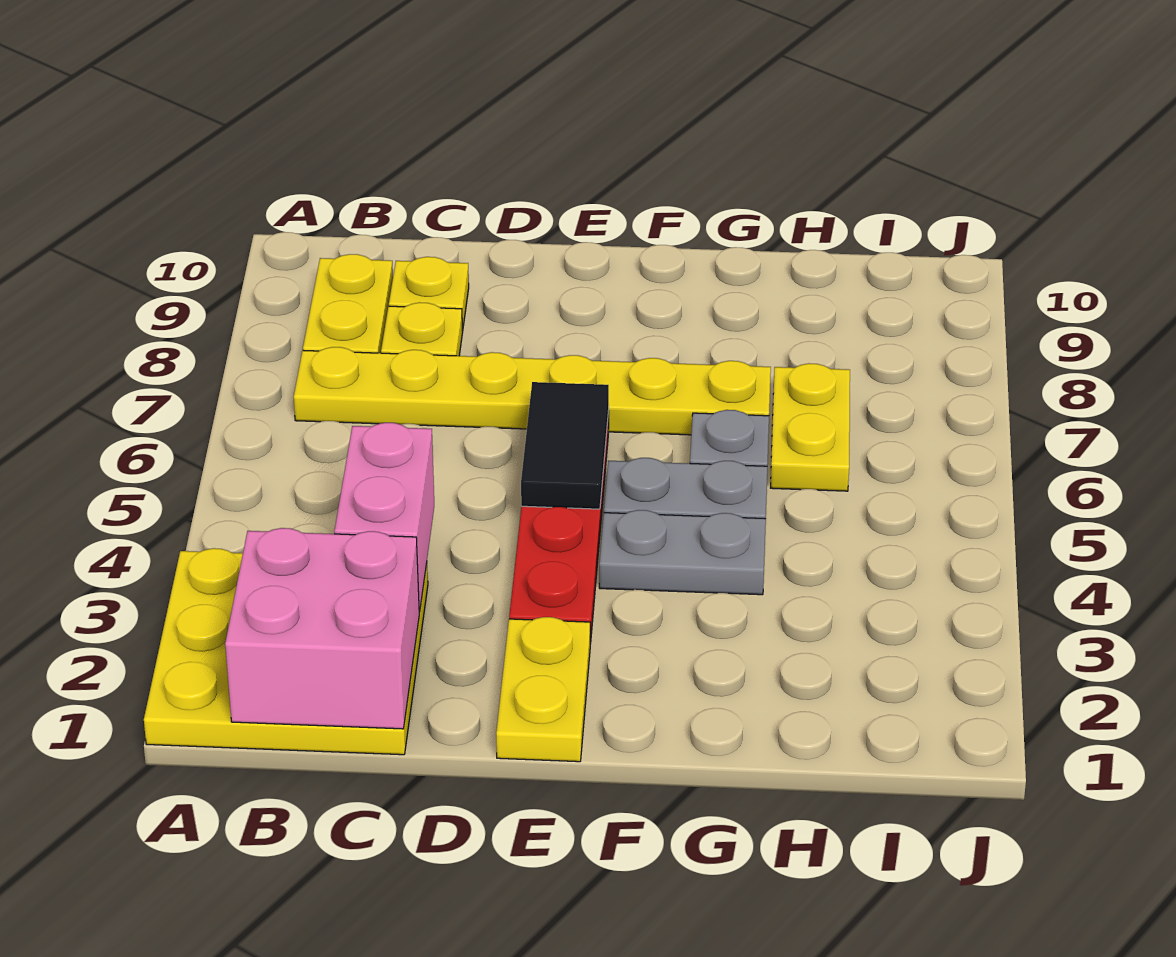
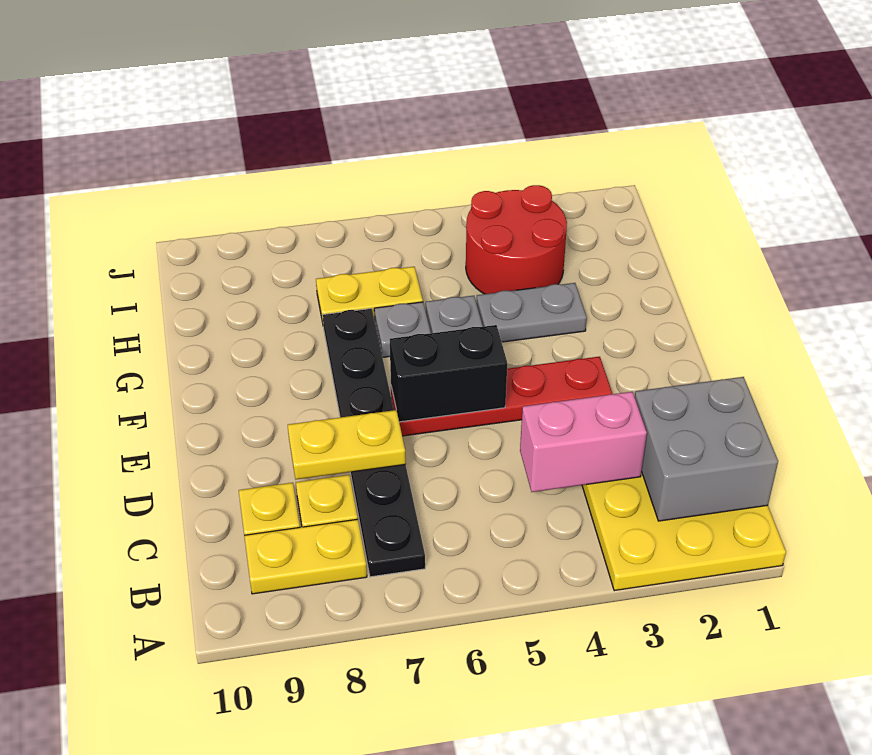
pink 2x2 brick [225,528,419,729] -> grey 2x2 brick [635,377,778,521]
yellow 1x6 plate [294,347,771,435] -> black 1x6 plate [323,308,425,577]
yellow 1x2 plate [496,617,590,762] -> yellow 1x2 plate moved to [288,410,406,479]
black 1x2 tile [521,382,609,509] -> black 1x2 brick [390,325,507,422]
grey 1x2 plate [599,510,766,595] -> grey 1x2 plate turned to [477,283,587,342]
none -> red 2x2 round brick [466,185,567,294]

